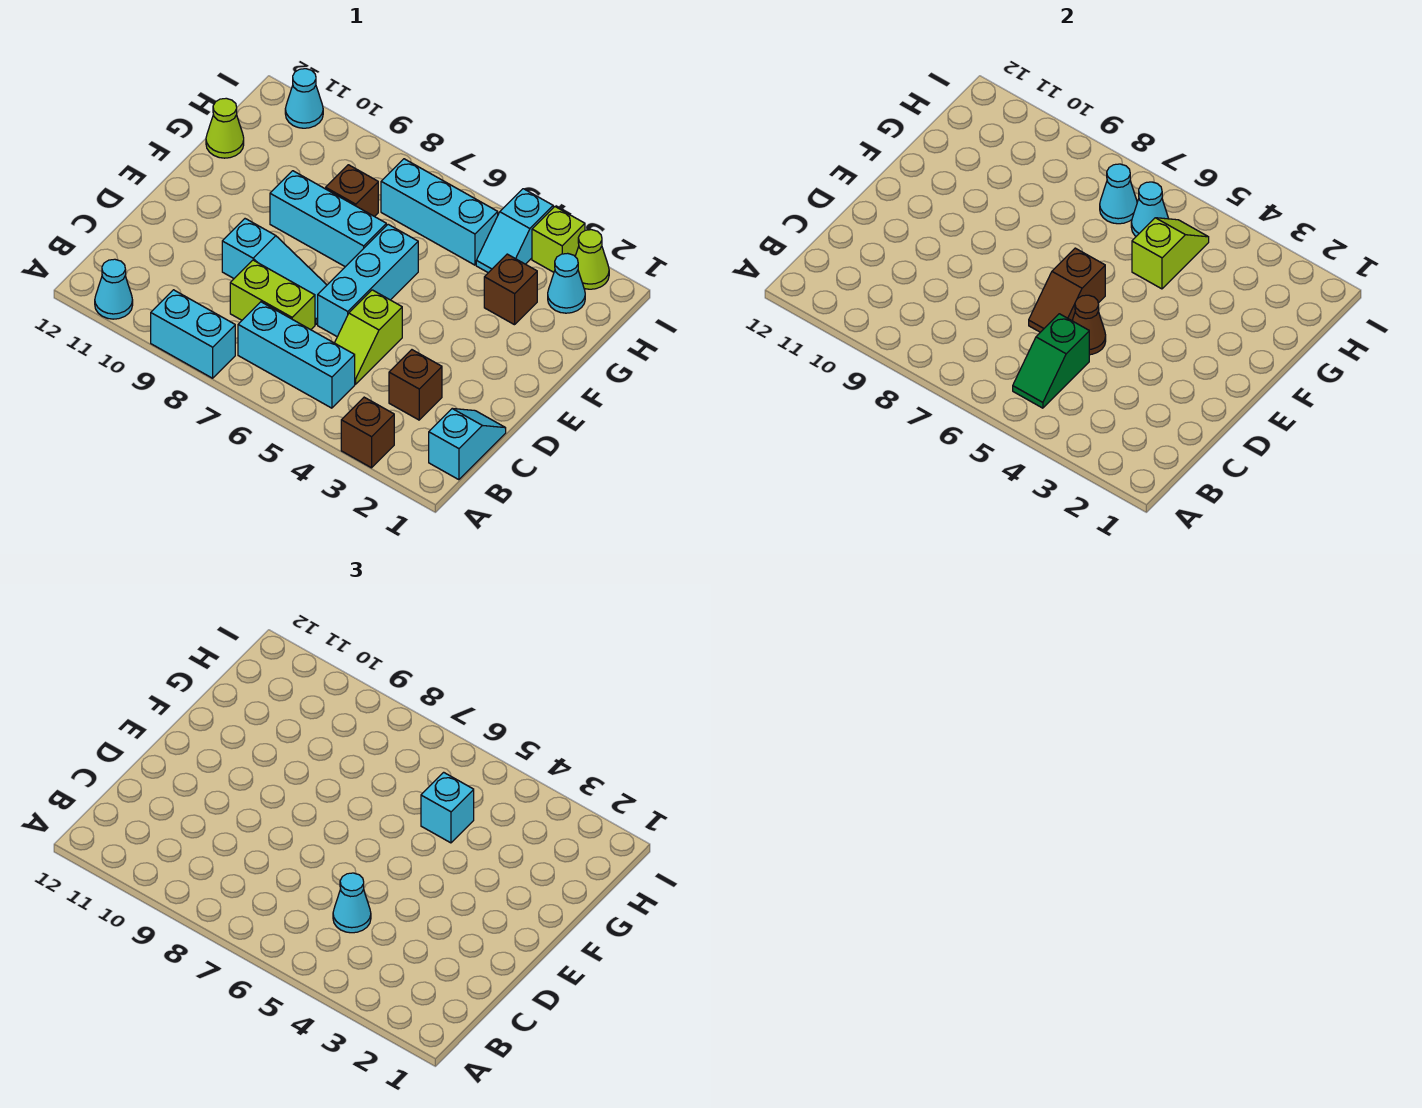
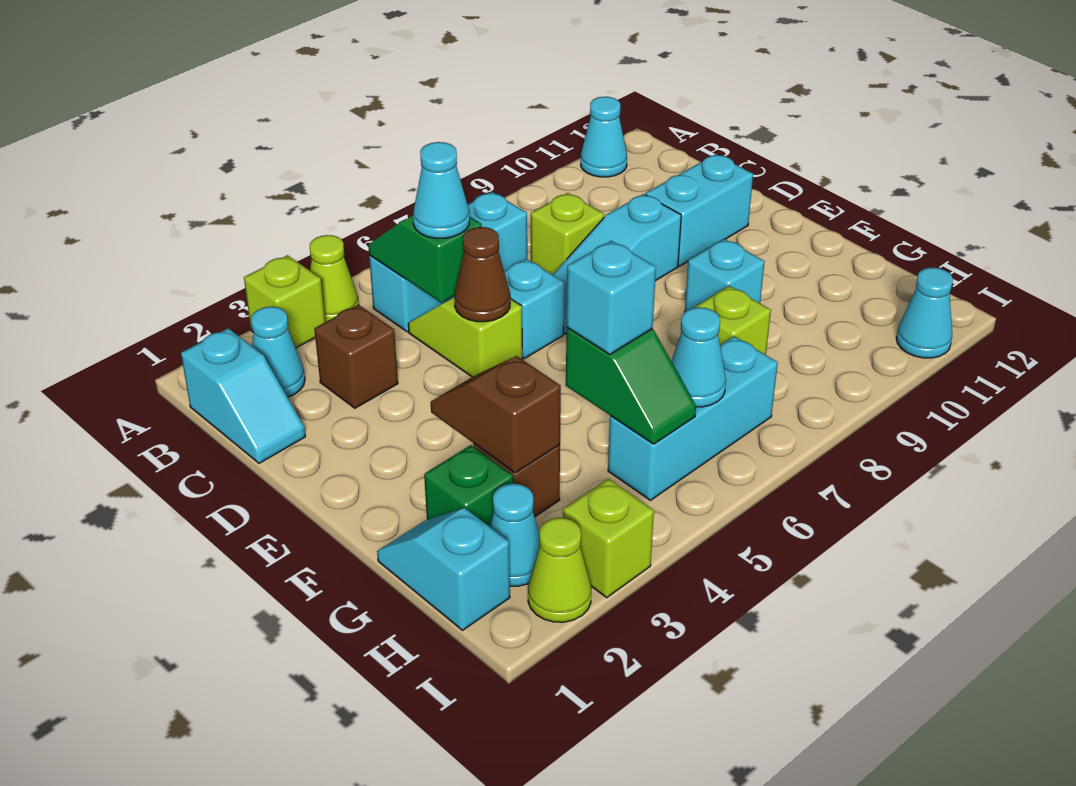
brown 1x1 brick [341,397,394,468] -> lime 1x1 brick [244,255,325,348]
cyan 1x2 brick [151,290,235,378] -> cyan 1x2 brick moved to [646,154,753,266]
lime 1x2 brick [230,260,315,330] -> lime 1x1 brick [531,193,604,275]
cyan 1x3 brick [318,224,418,337] -> cyan 1x1 brick [504,259,564,359]
brown 1x2 slope [1029,248,1105,332] -> brown 1x2 slope moved to [431,356,561,473]
cyan 1x3 brick [270,171,386,267] -> cyan 1x1 brick [685,239,765,312]
none -> green 1x1 brick [424,445,513,527]
lime 1x2 slope [1132,218,1209,289] -> green 1x2 slope [566,328,696,444]
brown 1x1 brick [326,165,378,217] -> lime 1x1 brick [694,286,771,355]
lime 1x1 cone [206,98,244,158] -> lime 1x1 cone moved to [310,235,359,322]
cyan 1x2 slope [476,189,553,273] -> cyan 1x2 slope moved to [377,508,510,630]
cyan 1x1 cone [1100,164,1137,224] -> cyan 1x1 cone moved to [251,307,305,397]

